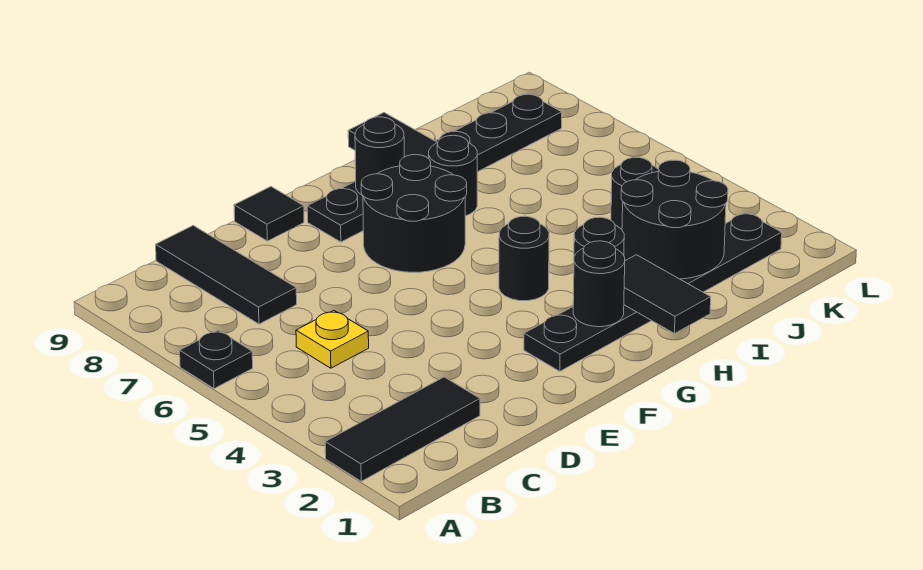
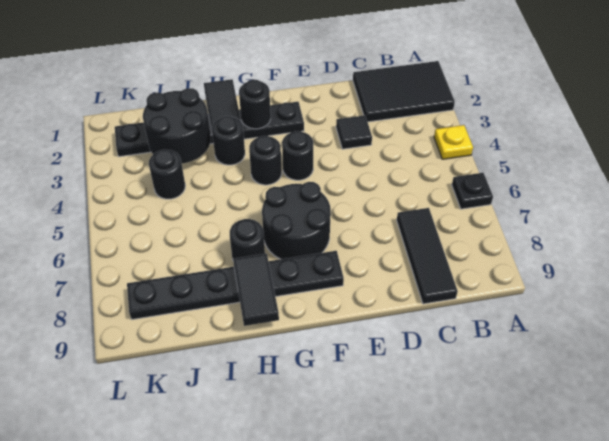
black 1x3 tile [325,377,480,481] -> black 2x3 tile [353,61,455,122]
yellow 1x1 plate [296,310,369,368] -> yellow 1x1 plate moved to [434,125,473,159]
black 1x1 tile [234,187,304,241] -> black 1x1 tile moved to [336,115,372,149]
black 1x1 round brick [355,117,404,196] -> black 1x1 round brick moved to [282,131,313,180]

